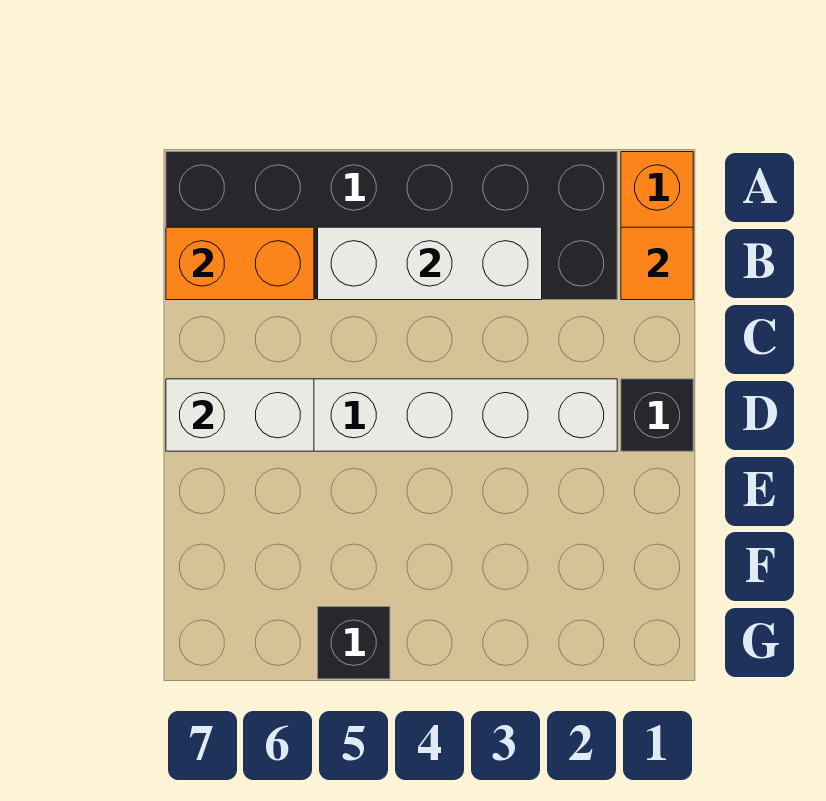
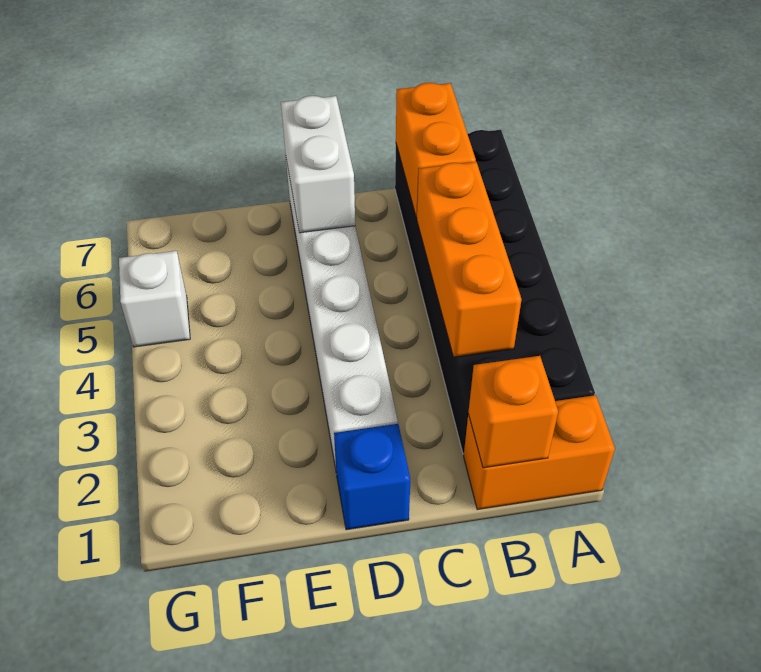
orange 1x1 tile [621,227,693,300] -> orange 1x1 brick [468,356,558,468]
white 1x3 brick [318,227,542,300] -> orange 1x3 brick [417,162,521,357]
black 1x1 brick [621,379,693,451] -> blue 1x1 brick [334,424,410,530]
black 1x1 brick [318,607,390,679] -> white 1x1 brick [119,251,190,347]

